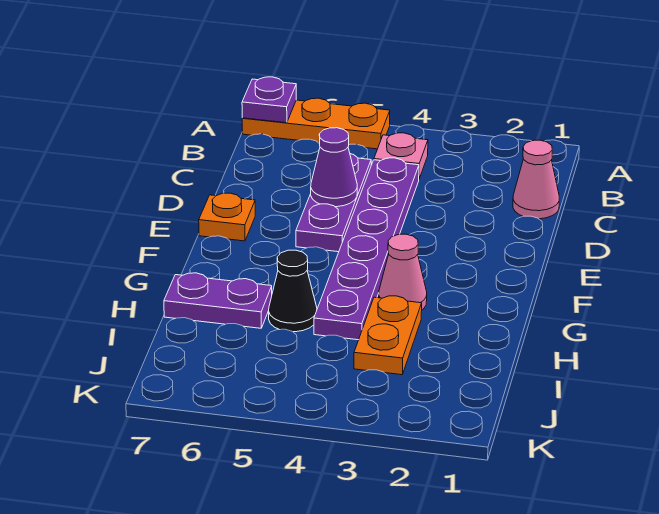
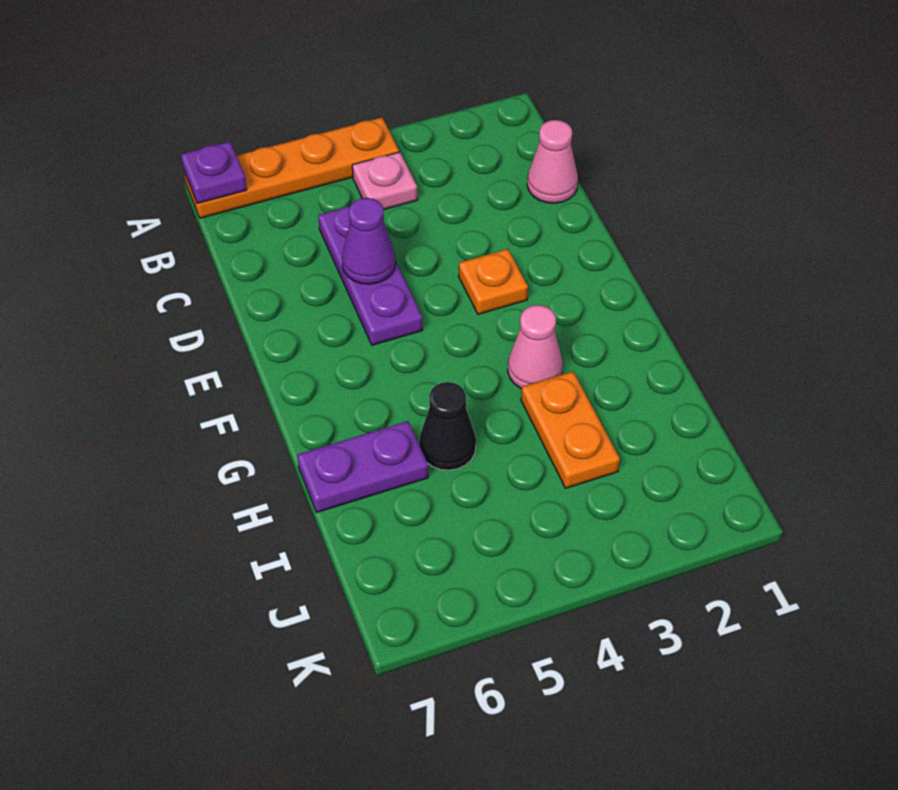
orange 1x3 plate [242,98,390,149] -> orange 1x4 plate [184,117,399,218]
purple 1x6 plate [314,158,419,340] -> none
orange 1x1 plate [199,193,255,241] -> orange 1x1 plate moved to [459,249,528,314]

